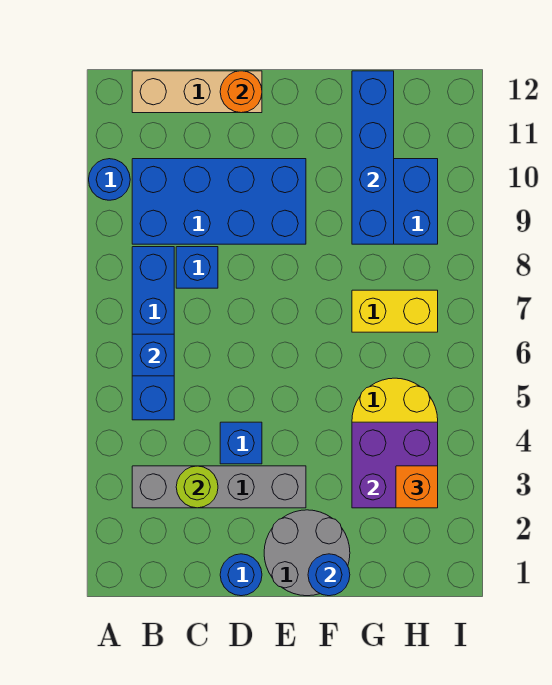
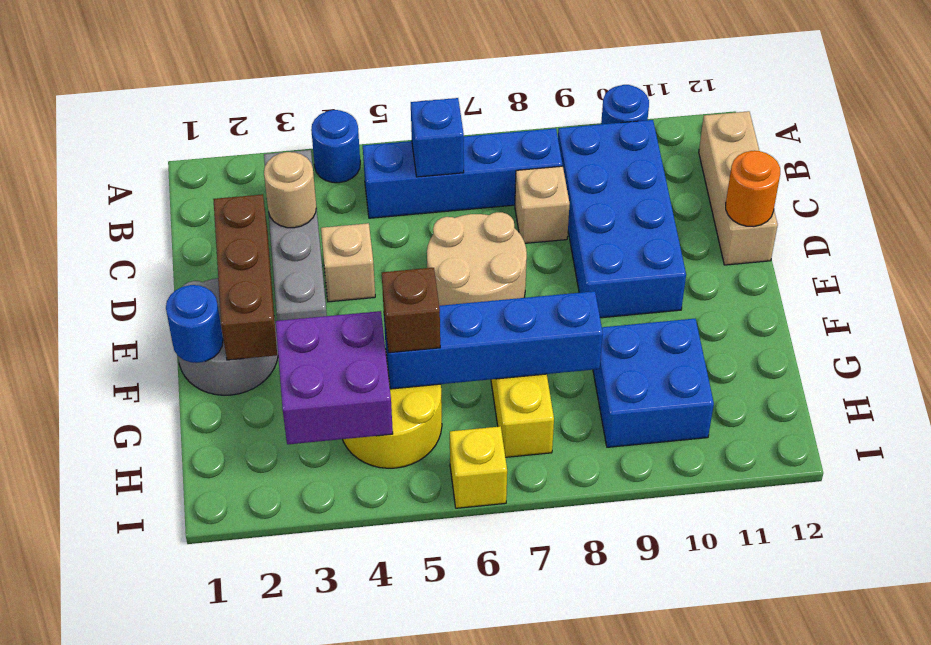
lime 1x1 round brick [176,466,218,508] -> tan 1x1 round brick [264,152,316,228]
blue 1x1 brick [176,247,218,288] -> tan 1x1 brick [515,166,570,243]
blue 1x1 round brick [220,554,262,596] -> blue 1x1 round brick moved to [311,110,360,183]
none -> brown 1x3 brick [213,194,277,360]
blue 1x1 brick [220,422,262,464] -> tan 1x1 brick [321,223,375,302]
none -> tan 2x2 round brick [427,212,527,306]
none -> brown 1x1 brick [382,268,440,353]
blue 1x4 brick [352,71,394,244] -> blue 1x4 brick moved to [384,291,603,389]
orange 1x1 brick [396,466,438,508] -> none
none -> yellow 1x1 brick [450,426,507,508]

